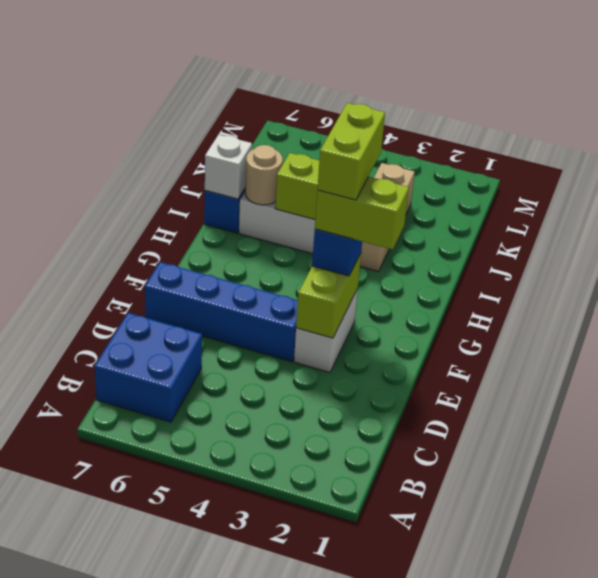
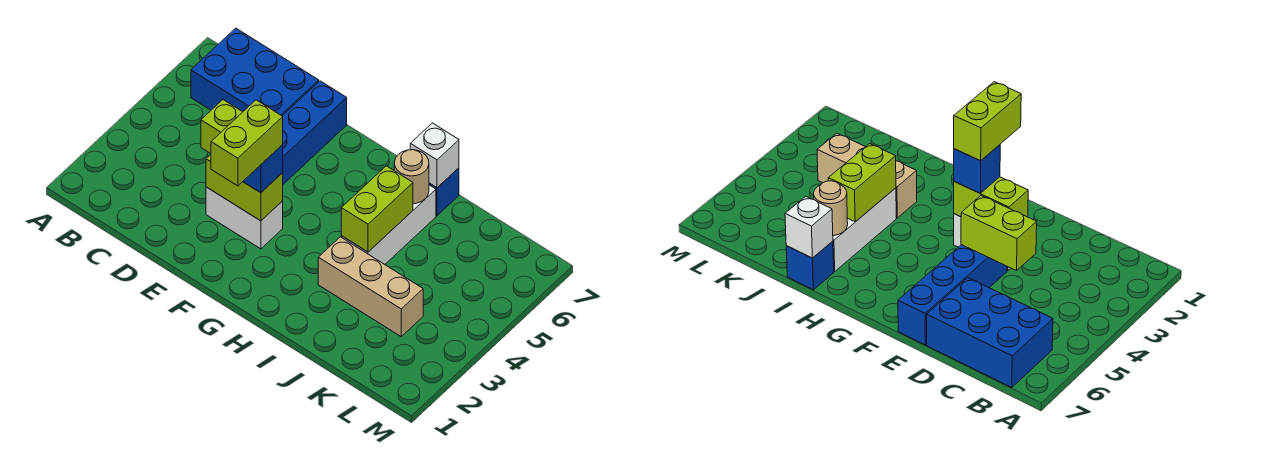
blue 2x2 brick [95,313,202,422] -> blue 2x3 brick [191,28,319,116]
lime 1x2 brick [317,103,385,200] -> lime 1x2 brick moved to [201,100,242,154]

